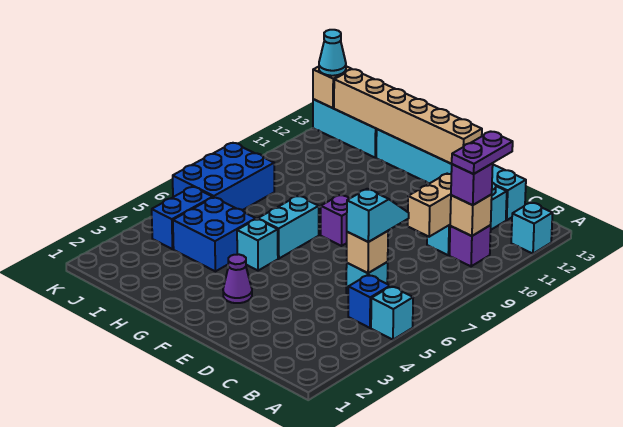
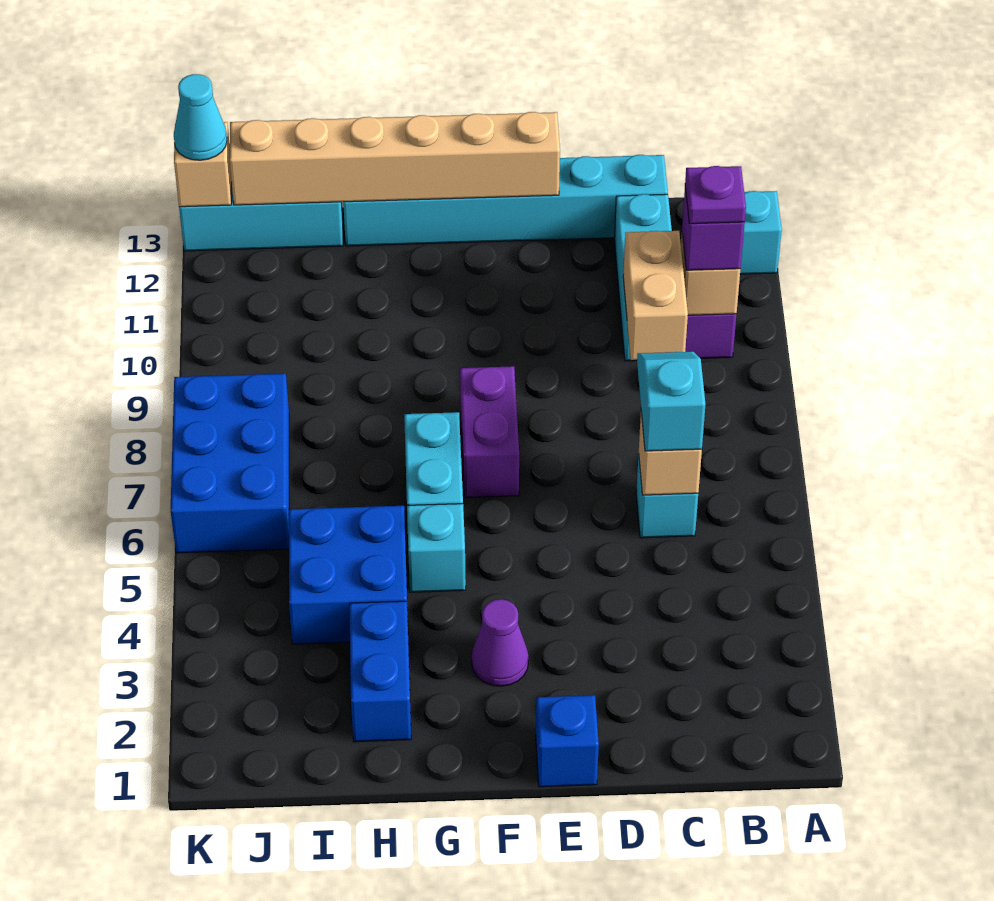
cyan 1x1 brick [371,286,413,340] -> none
blue 1x1 brick [348,275,390,328] -> blue 1x1 brick moved to [536,695,599,787]
purple 1x2 plate [452,132,513,174] -> purple 1x1 plate [685,166,746,224]
purple 1x1 brick [321,195,349,246] -> purple 1x2 brick [460,366,519,498]
blue 1x2 brick [152,187,213,249] -> blue 1x2 brick moved to [349,601,411,742]

